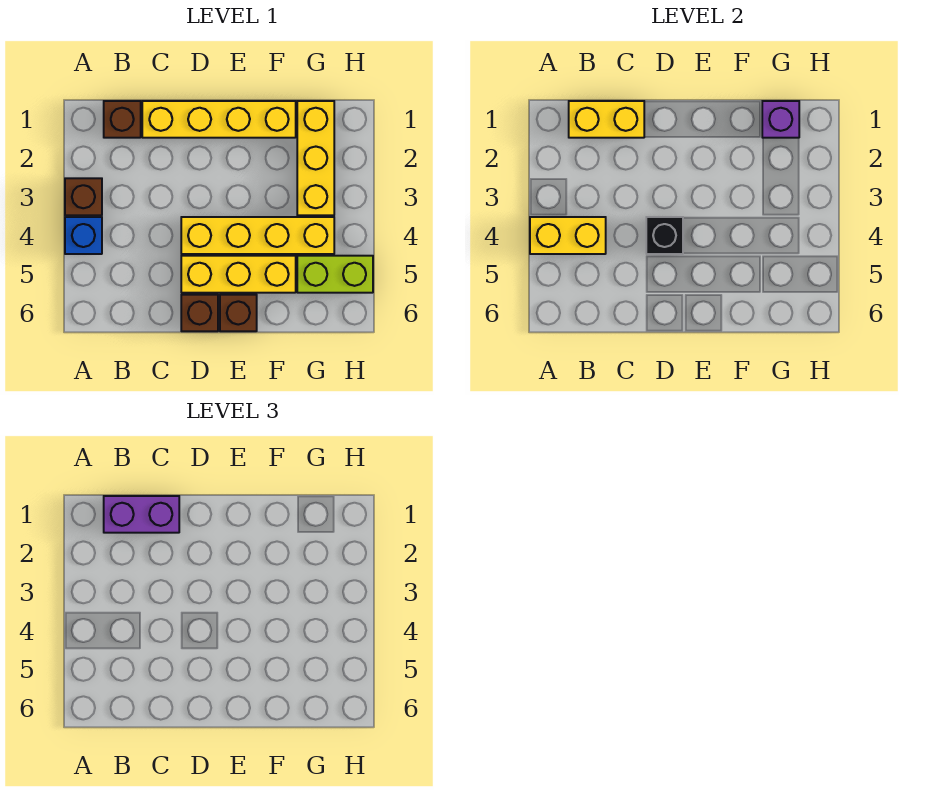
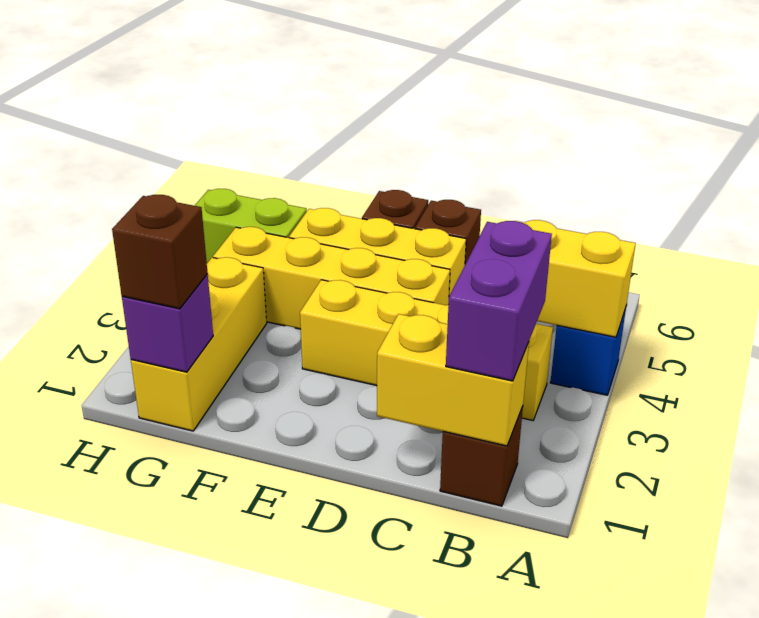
brown 1x1 brick [65,178,102,215] -> brown 1x1 brick moved to [112,195,208,309]
purple 1x2 brick [104,496,179,533] -> purple 1x2 brick turned to [446,221,552,381]
yellow 1x4 brick [142,101,296,138] -> yellow 1x4 brick moved to [300,280,553,420]
black 1x1 brick [646,217,683,254] -> none

